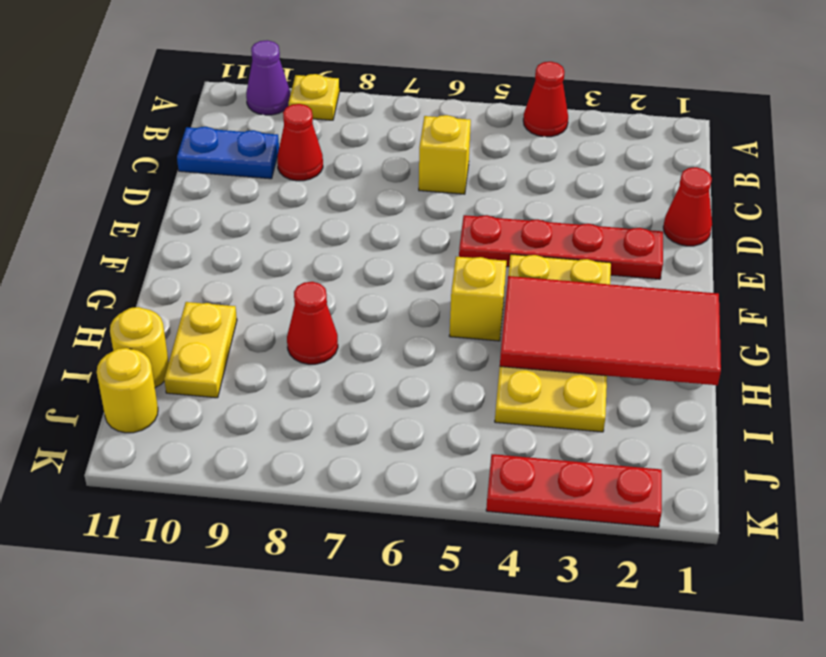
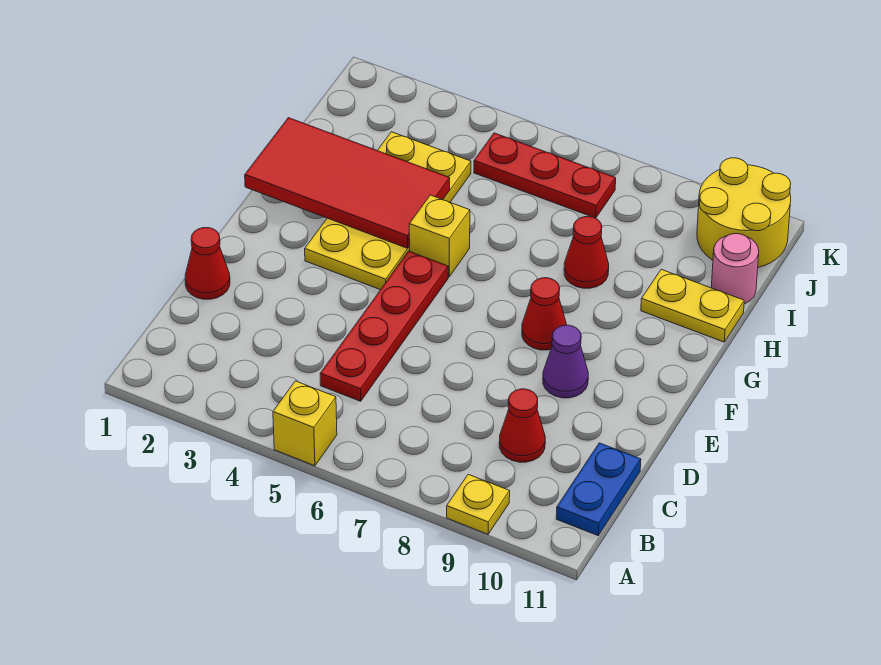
red 1x1 cone [523,62,568,137] -> red 1x1 cone moved to [522,278,567,350]
purple 1x1 cone [246,40,290,115] -> purple 1x1 cone moved to [543,325,588,398]
yellow 1x1 brick [419,115,471,194] -> yellow 1x1 brick moved to [273,381,337,466]
blue 1x2 plate [177,127,279,179] -> blue 1x2 plate turned to [556,443,641,536]
red 1x4 plate [459,215,663,279] -> red 1x4 plate turned to [320,251,448,401]
yellow 1x2 plate [164,302,237,398] -> yellow 1x2 plate turned to [641,269,744,342]
yellow 1x1 round brick [110,307,169,388] -> pink 1x1 round brick [712,234,759,304]
yellow 1x1 round brick [97,348,158,433] -> yellow 2x2 round brick [697,158,791,267]
red 1x3 plate [486,454,662,527] -> red 1x3 plate moved to [474,133,616,218]

